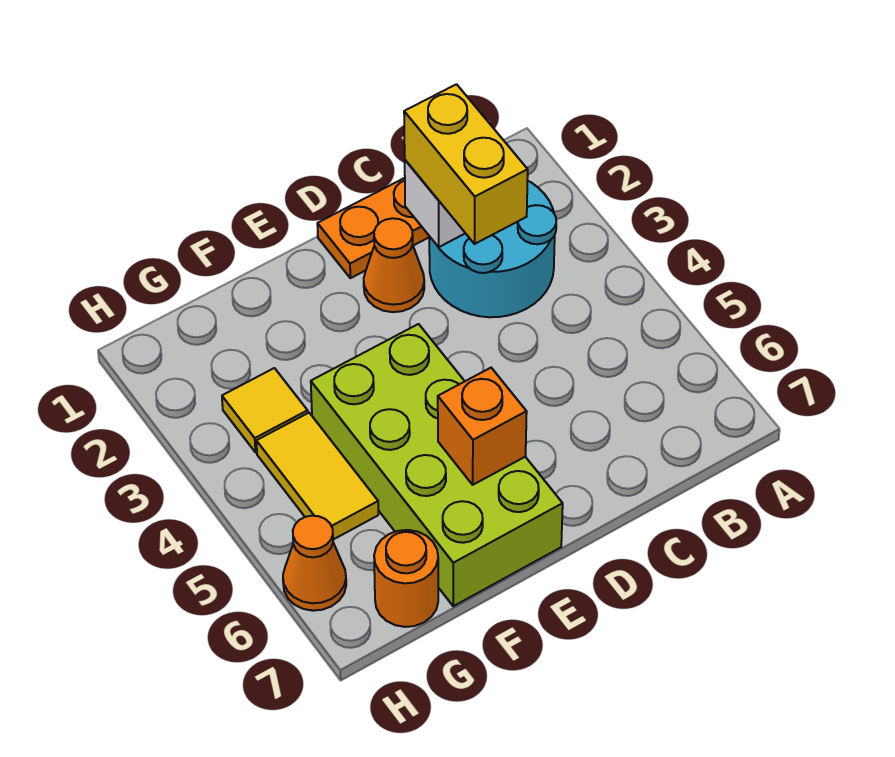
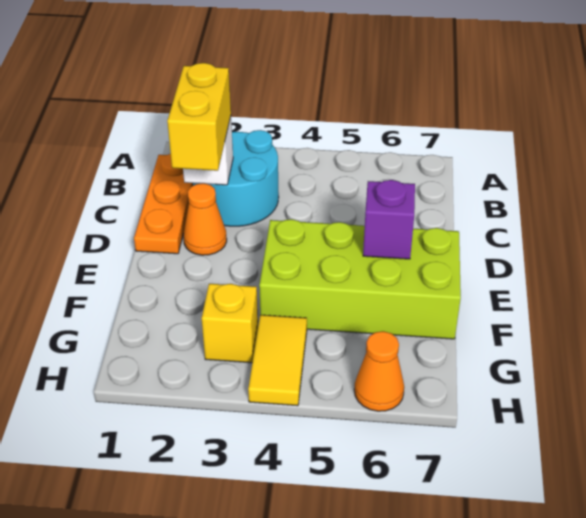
yellow 1x2 brick [404,84,528,244] -> yellow 1x2 brick turned to [167,63,231,171]
orange 1x1 brick [438,368,527,485] -> purple 1x1 brick [363,180,415,259]
yellow 1x1 tile [222,368,308,453] -> yellow 1x1 brick [202,284,258,363]
yellow 1x2 tile [256,413,378,540] -> yellow 1x2 tile turned to [248,315,307,406]
orange 1x1 round brick [374,530,438,627] -> none

